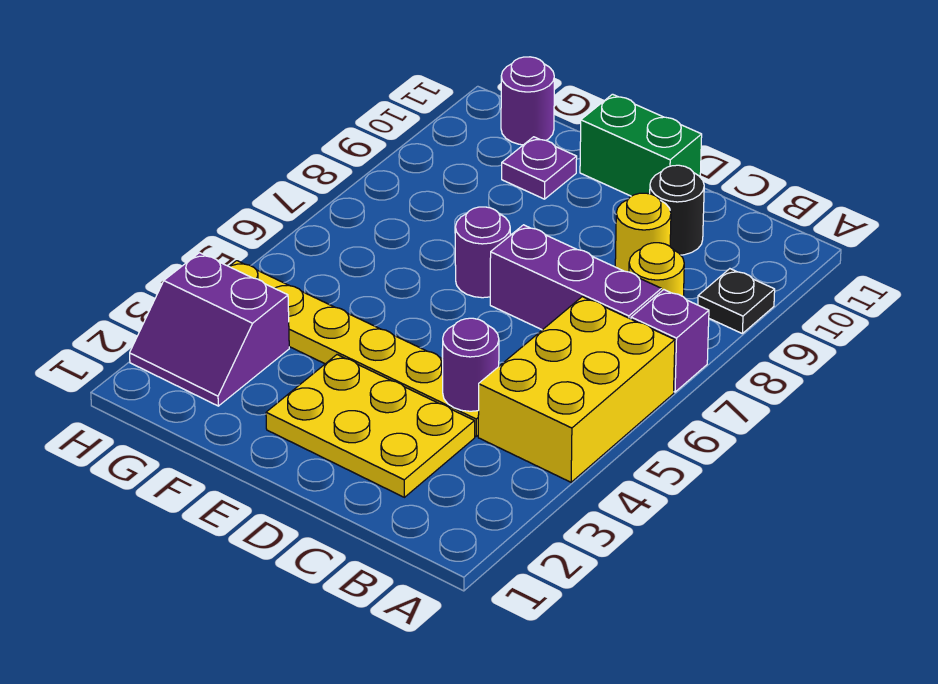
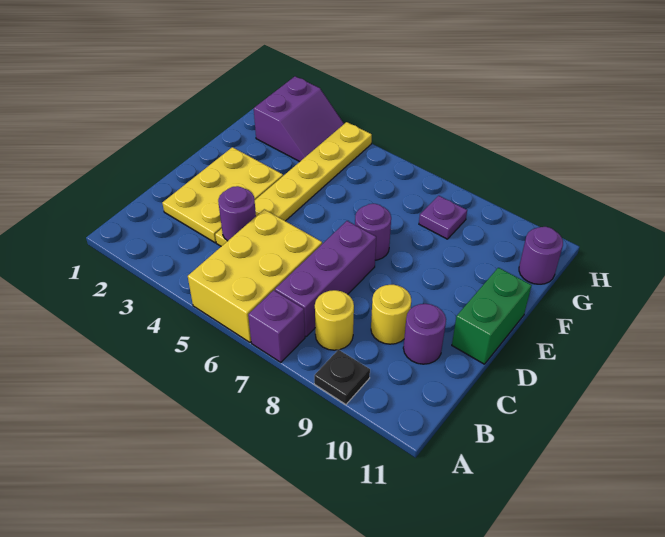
yellow 2x3 brick [478,297,675,482] -> yellow 2x3 brick turned to [188,209,322,342]
black 1x1 round brick [650,165,704,255] -> purple 1x1 round brick [403,304,446,364]
purple 1x1 plate [502,137,577,199] -> purple 1x1 plate moved to [419,196,467,239]
purple 2x2 slope [130,253,289,406] -> purple 2x2 slope turned to [254,76,344,162]

